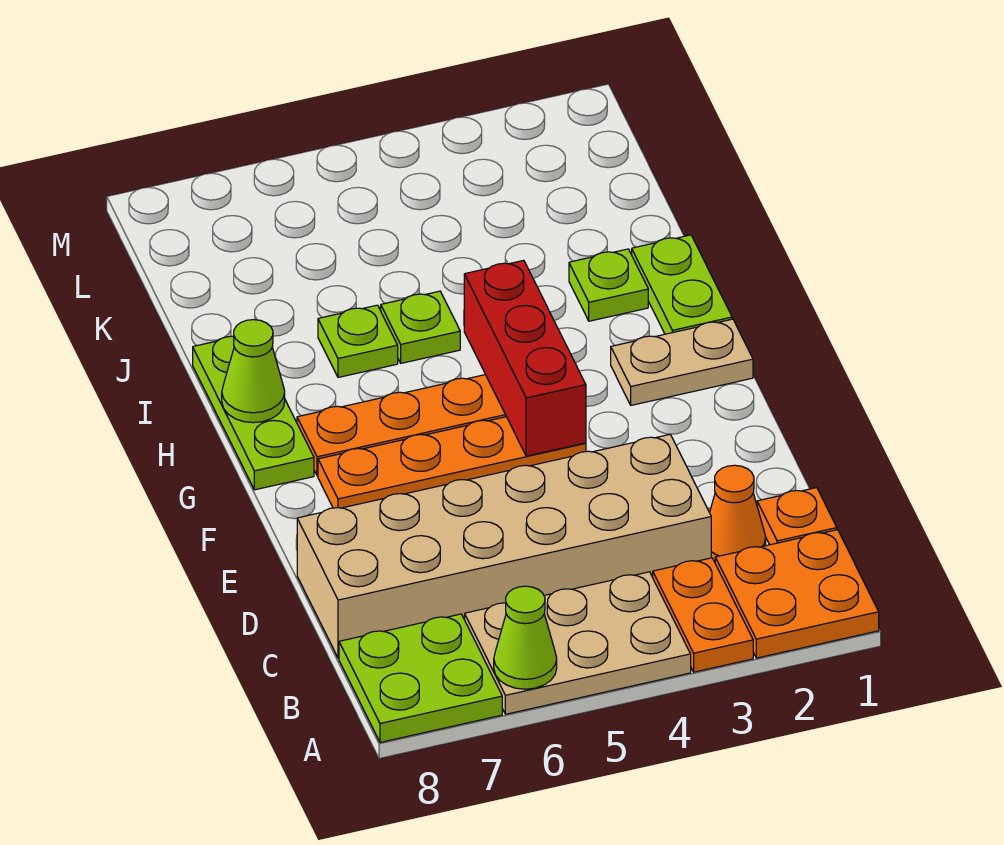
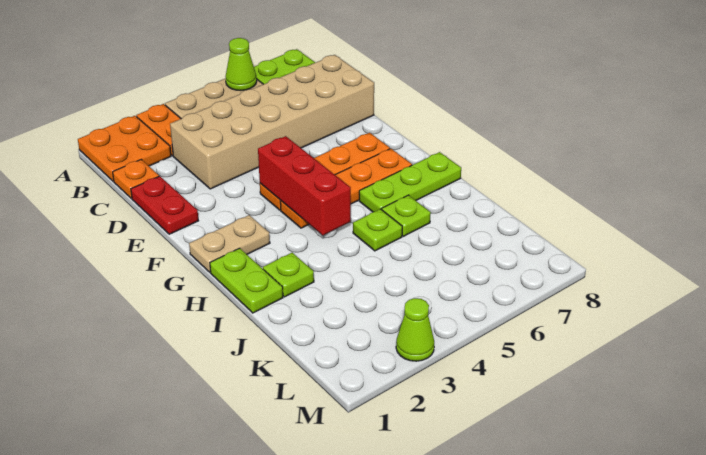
orange 1x1 cone [710,465,766,562] -> none
none -> red 1x2 plate [131,176,198,234]
lime 1x3 plate [193,336,314,490] -> lime 1x3 plate turned to [359,152,461,212]
lime 1x1 cone [222,320,285,423] -> lime 1x1 cone moved to [396,298,434,361]

